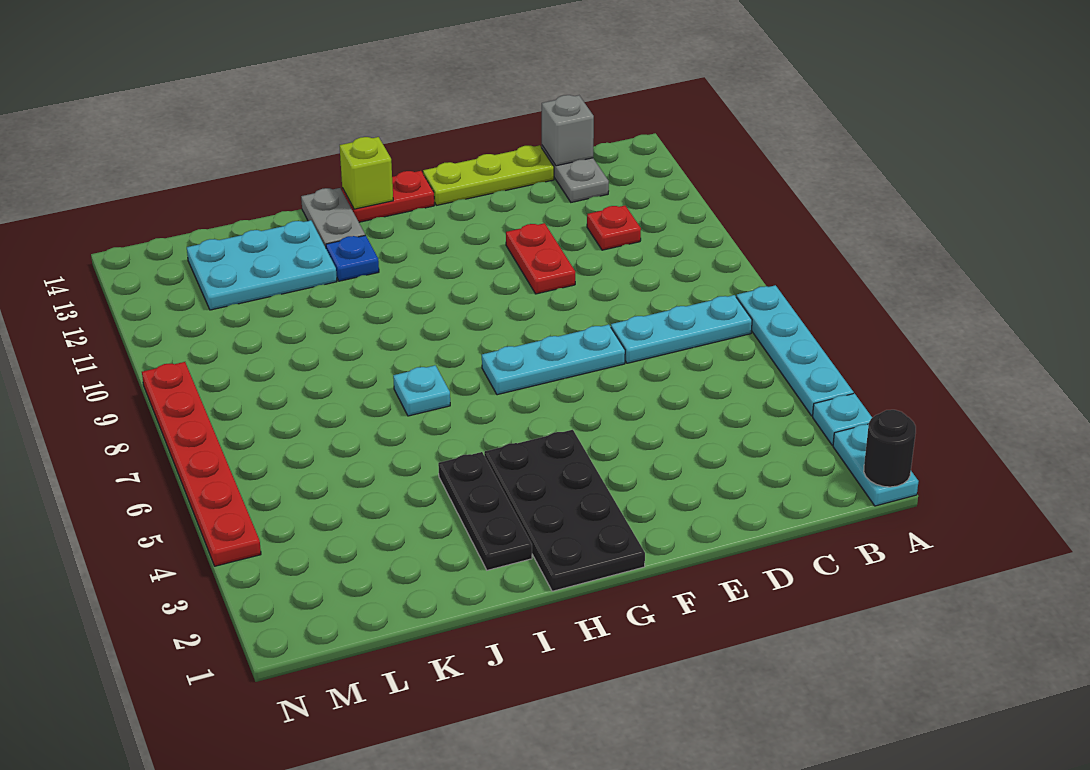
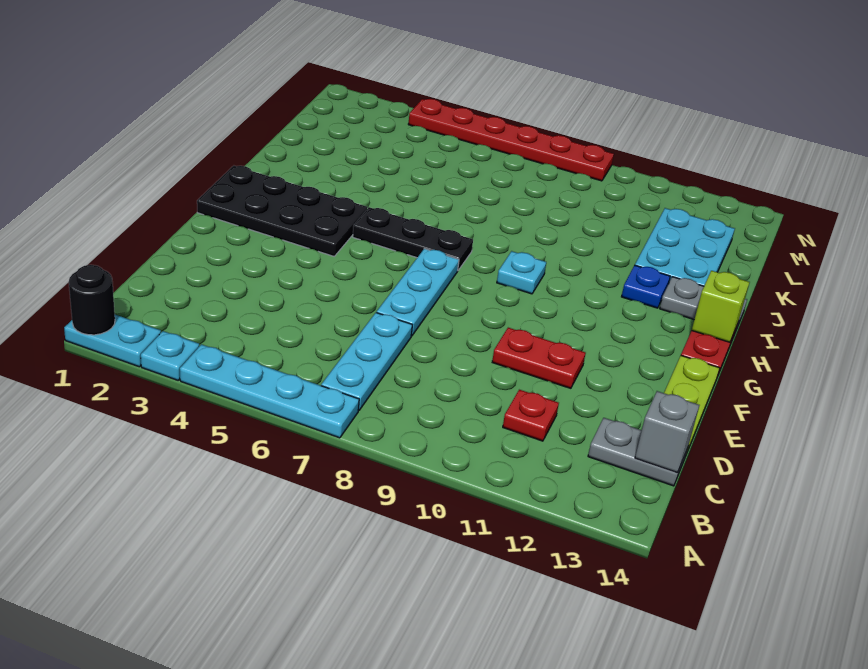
black 1x3 plate [438,452,532,570] -> black 1x3 plate moved to [353,207,473,270]
cyan 1x1 plate [393,365,450,416] -> cyan 1x1 plate moved to [497,251,546,294]

